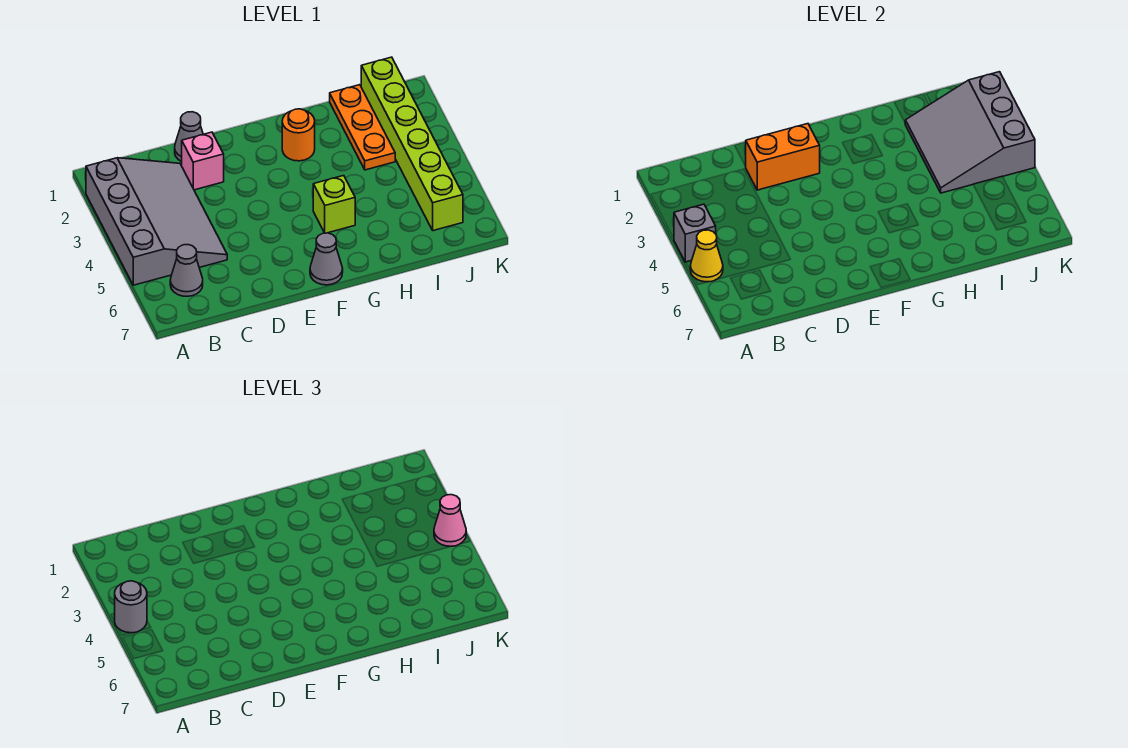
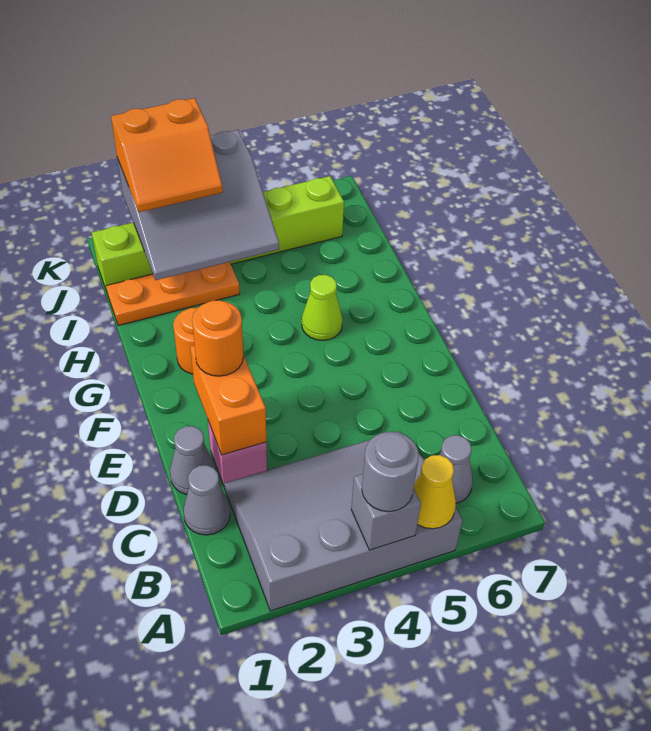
none -> orange 1x1 round brick [192,300,243,376]
grey 1x1 cone [310,233,343,285] -> grey 1x1 cone moved to [183,465,230,535]
lime 1x1 brick [313,176,355,233] -> lime 1x1 cone [302,275,343,340]
none -> orange 2x2 slope [111,98,223,212]
pink 1x1 cone [434,495,466,546] -> none

